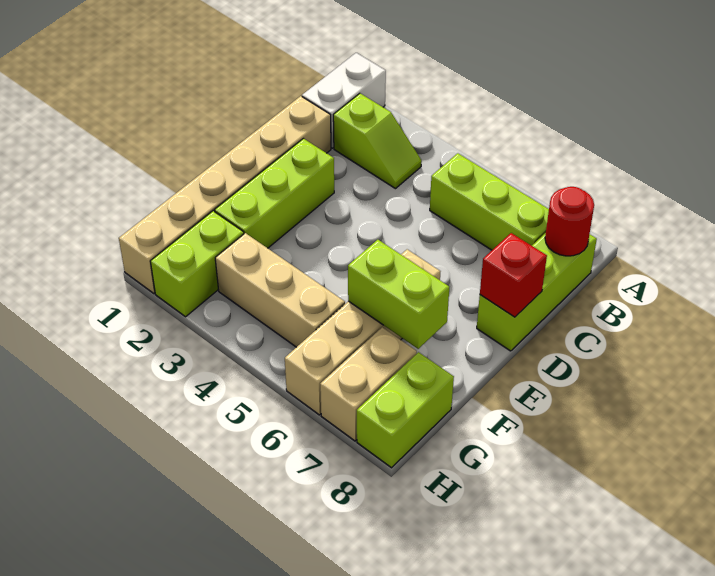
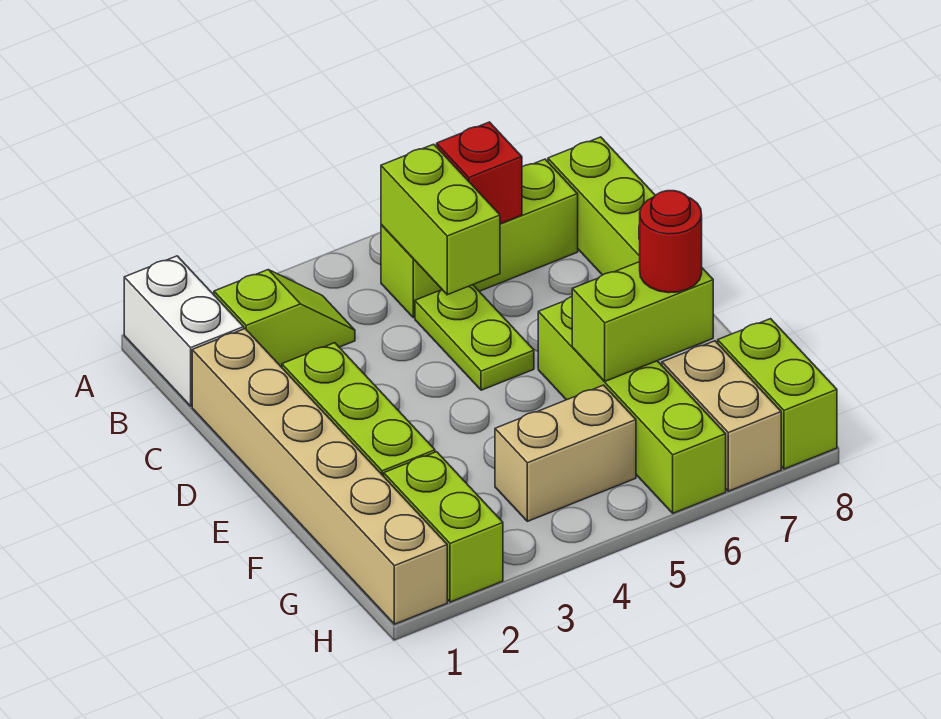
none -> lime 1x2 brick [381,144,500,295]
red 1x1 round brick [545,187,594,256] -> red 1x1 round brick moved to [640,191,702,293]
none -> lime 1x2 plate [415,285,534,390]
red 1x1 brick [480,233,547,317] -> red 1x1 brick moved to [437,122,522,224]
tan 1x4 brick [285,249,440,415] -> lime 1x4 brick [538,297,726,513]
tan 1x3 brick [215,233,345,347] -> tan 1x2 brick [495,385,636,521]

